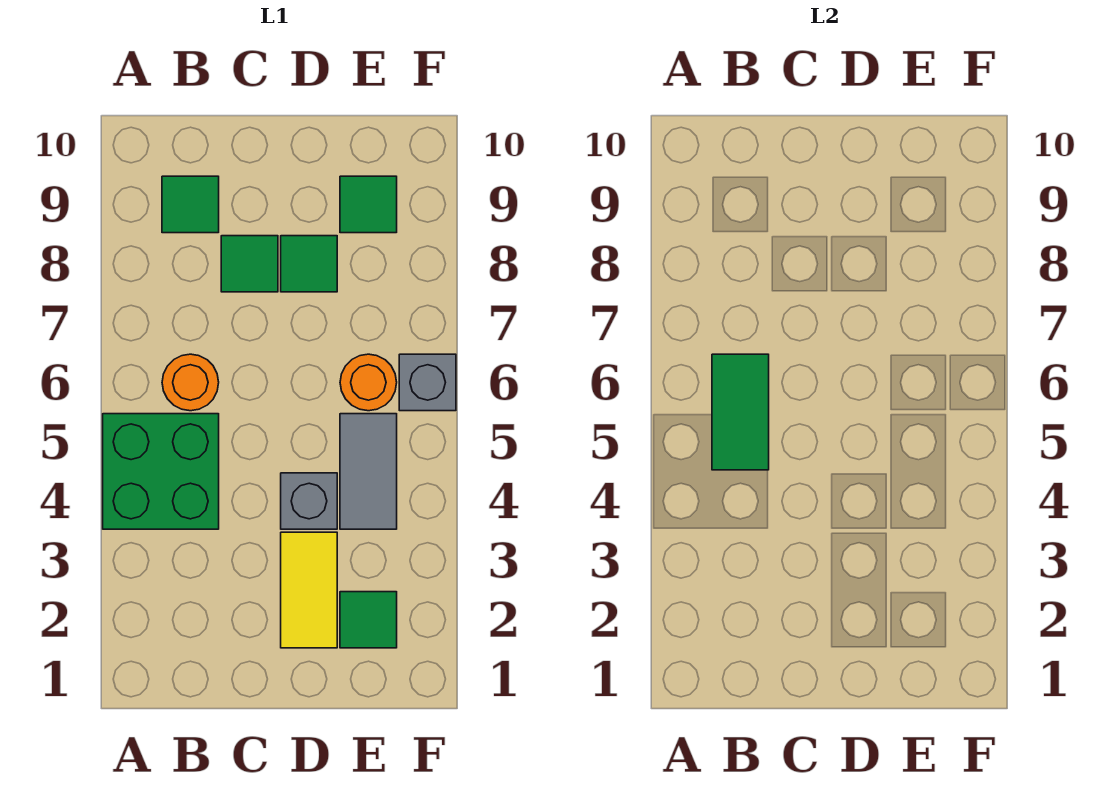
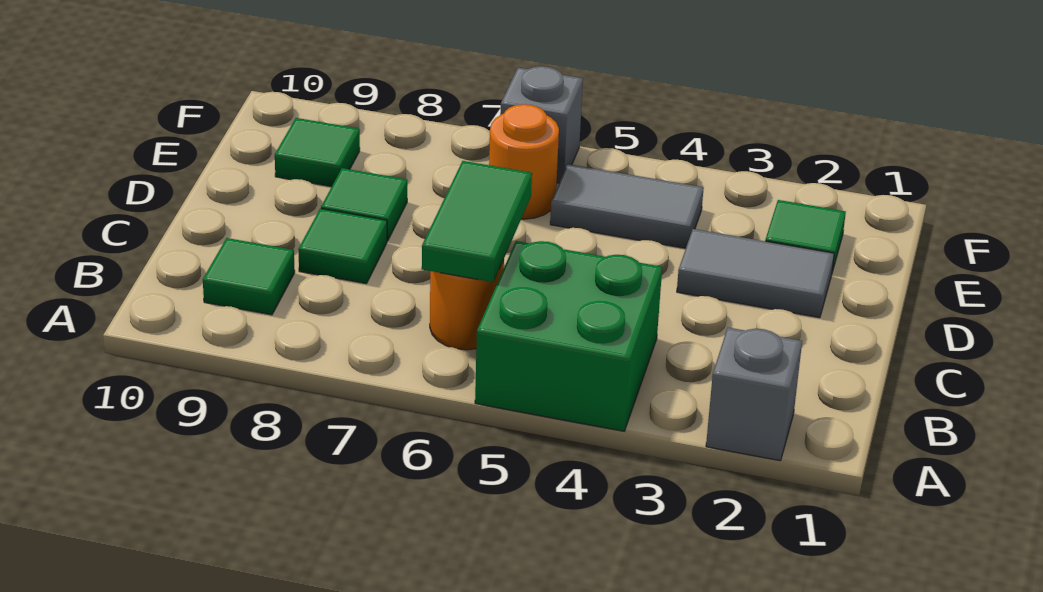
green 1x2 tile [712,354,769,470] -> green 1x2 tile turned to [422,161,532,282]
yellow 1x2 tile [281,532,337,648] -> grey 1x2 tile [677,229,834,318]
grey 1x1 brick [281,473,337,529] -> grey 1x1 brick moved to [706,328,802,461]

